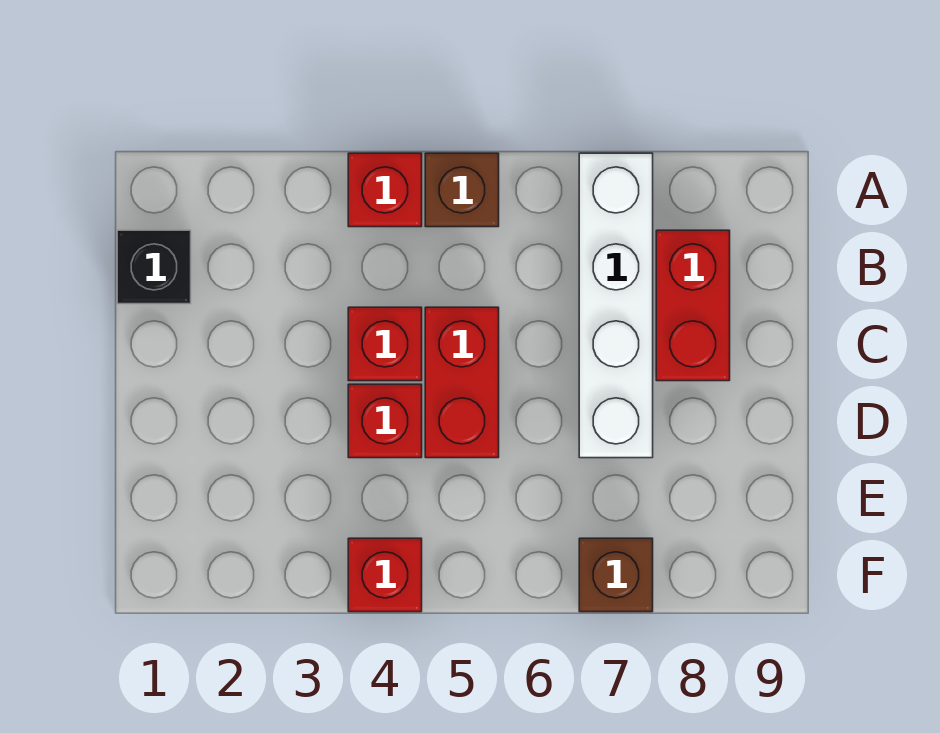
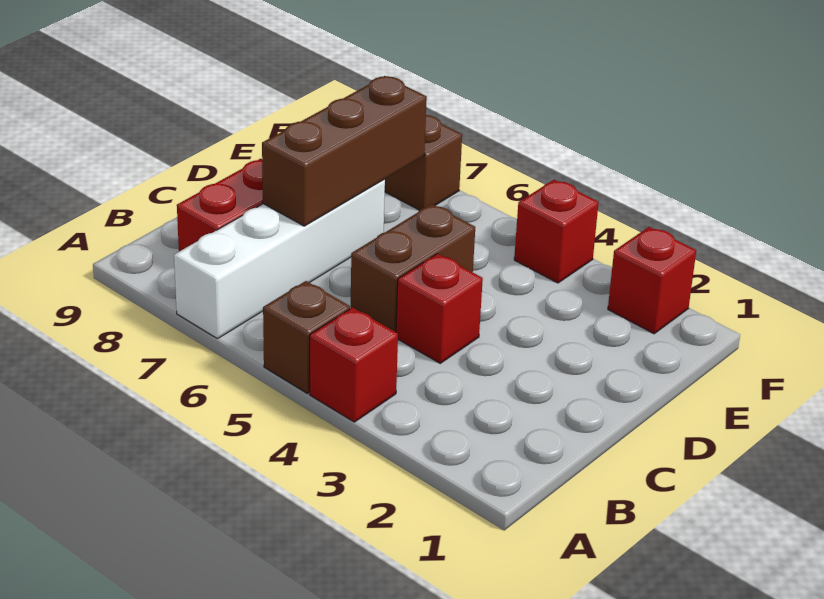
black 1x1 brick [117,230,191,304] -> none
red 1x2 brick [425,307,499,458] -> brown 1x2 brick [351,204,475,332]
none -> brown 1x3 brick [262,76,427,226]
red 1x1 brick [348,384,422,458] -> red 1x1 brick moved to [608,227,696,334]

